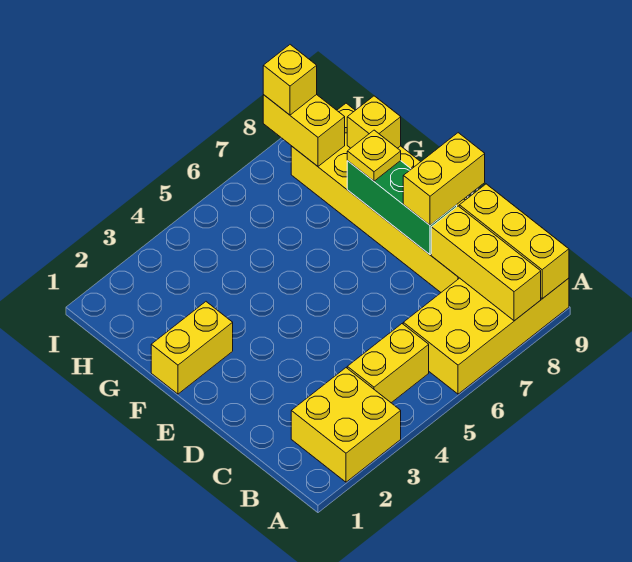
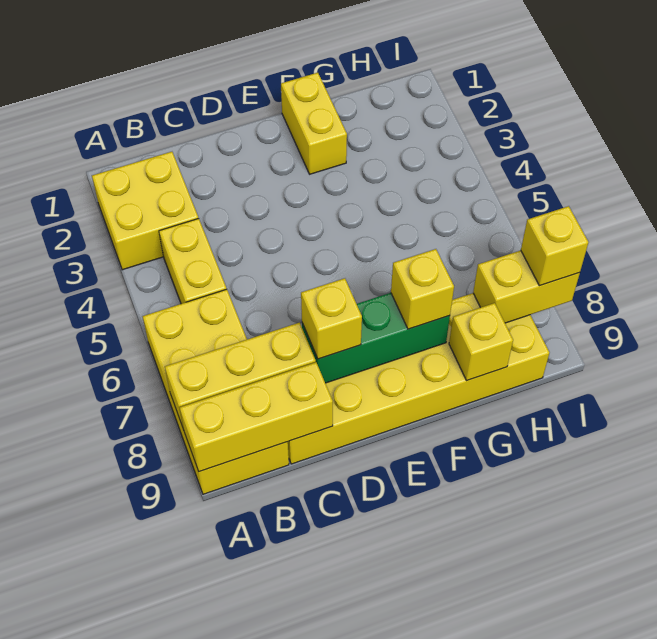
yellow 1x2 brick [403,133,485,225] -> yellow 1x1 brick [301,278,362,359]
yellow 1x1 plate [347,130,401,181] -> yellow 1x1 brick [391,249,454,329]

